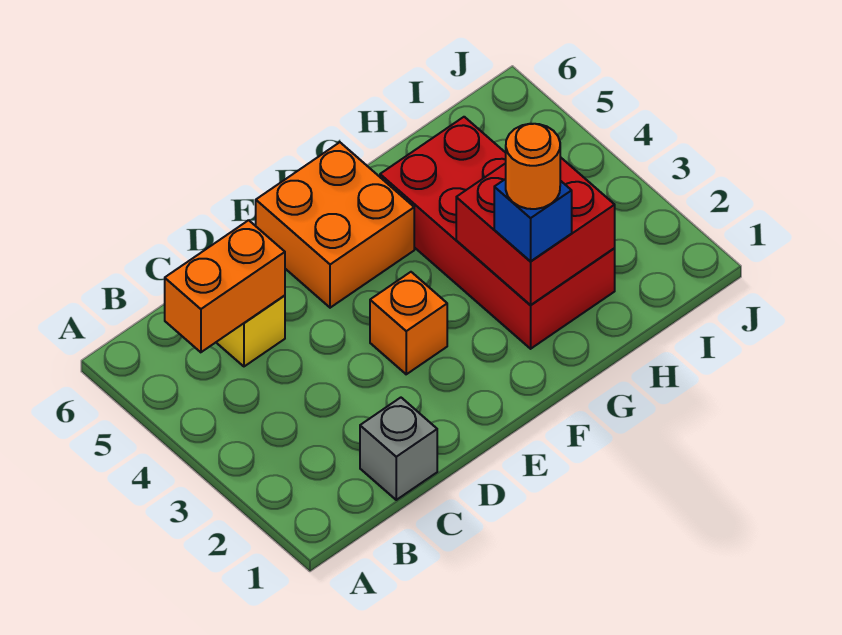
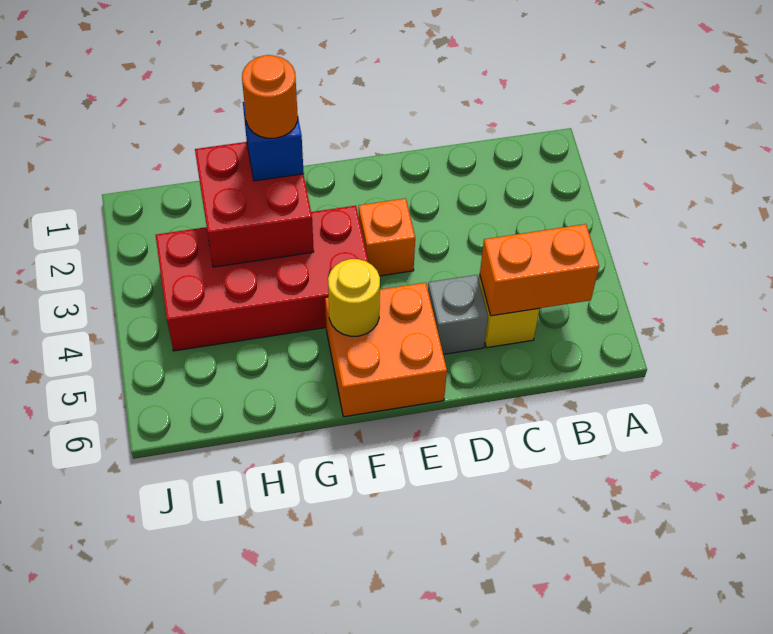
grey 1x1 brick [360,398,437,500] -> grey 1x1 brick moved to [428,275,488,354]
none -> yellow 1x1 round brick [328,259,380,336]
red 2x4 brick [380,117,615,349] -> red 2x4 brick turned to [156,206,368,351]

